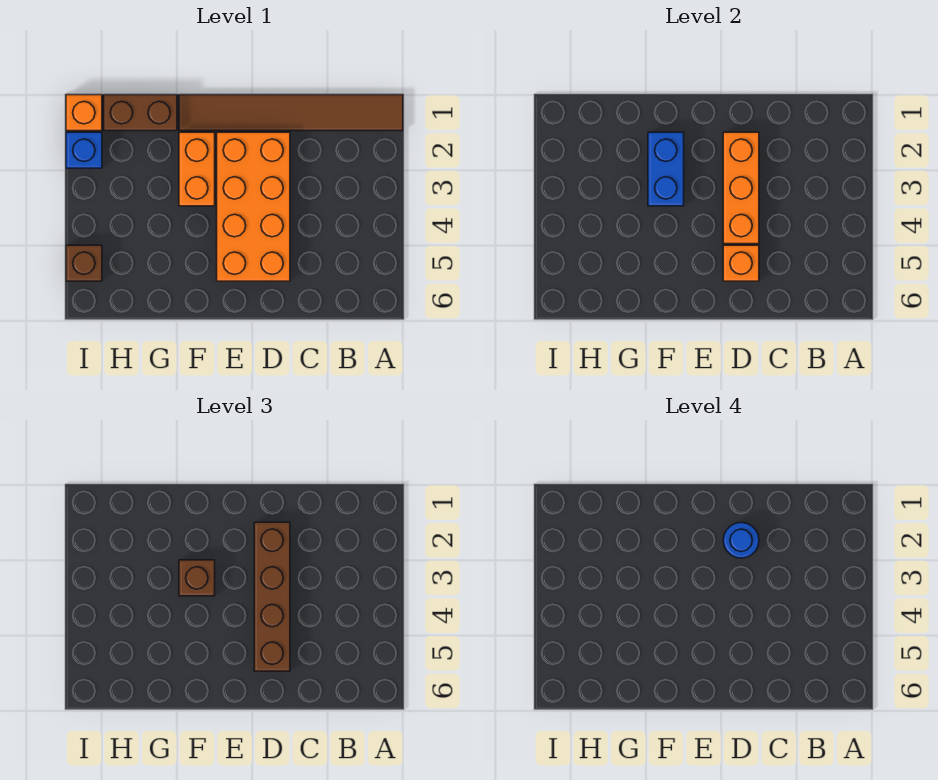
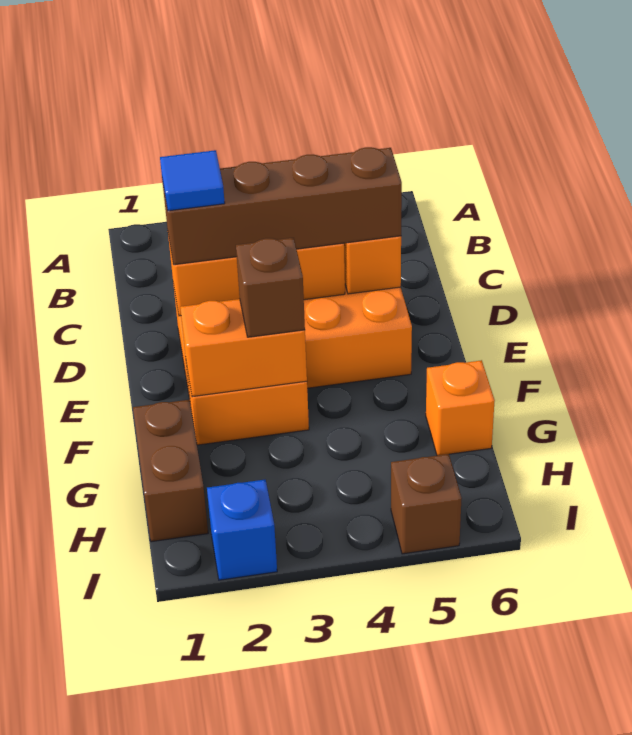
brown 1x6 tile [179,95,403,131] -> none
blue 1x1 round brick [723,522,759,558] -> blue 1x1 tile [160,150,225,211]
blue 1x2 brick [648,132,684,206] -> orange 1x2 brick [180,299,307,397]
orange 1x1 brick [66,95,102,131] -> orange 1x1 brick moved to [426,360,495,456]

